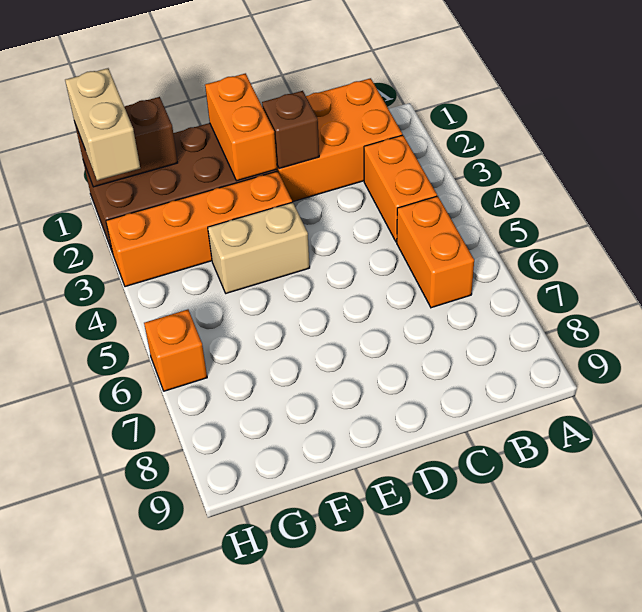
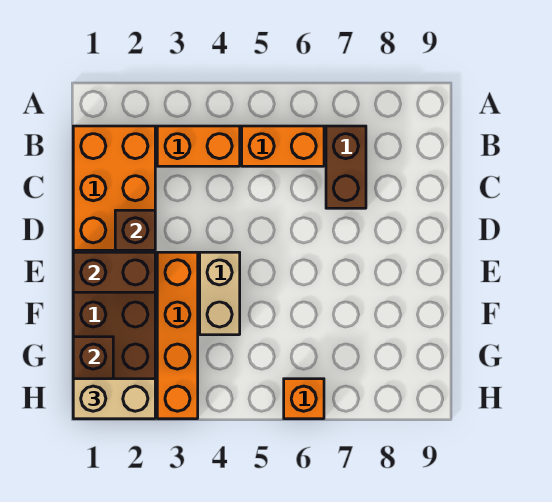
none -> brown 1x2 brick [326,126,366,208]
orange 1x2 brick [205,73,277,181] -> brown 1x2 brick [73,252,155,292]

